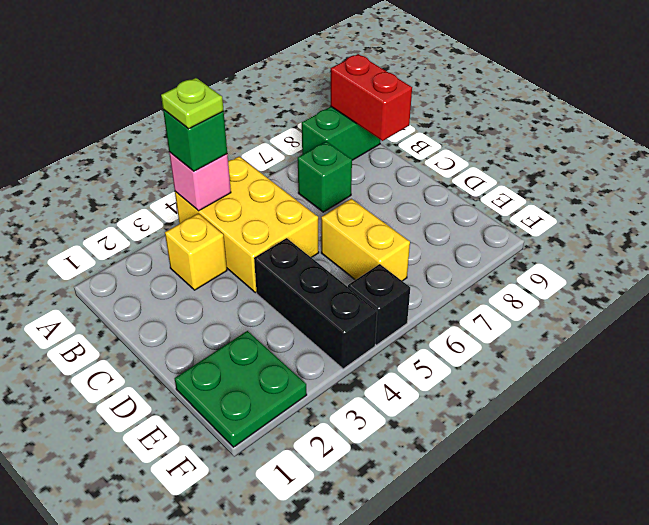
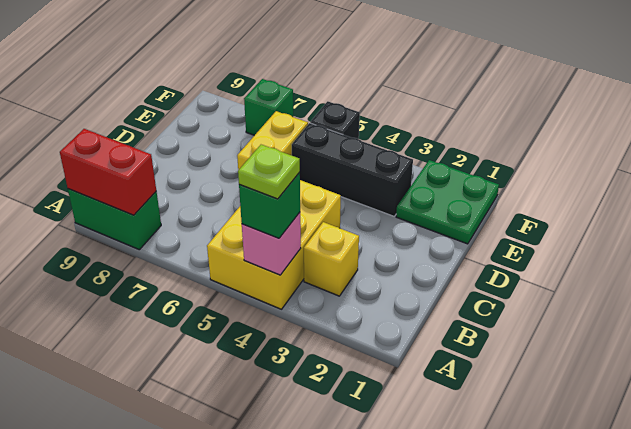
red 1x2 brick [331,54,412,141] -> red 1x2 brick turned to [60,129,156,215]
green 1x1 brick [298,141,352,212] -> green 1x1 brick moved to [244,79,293,135]
black 1x3 brick [254,238,377,369] -> black 1x3 brick turned to [292,123,413,216]

